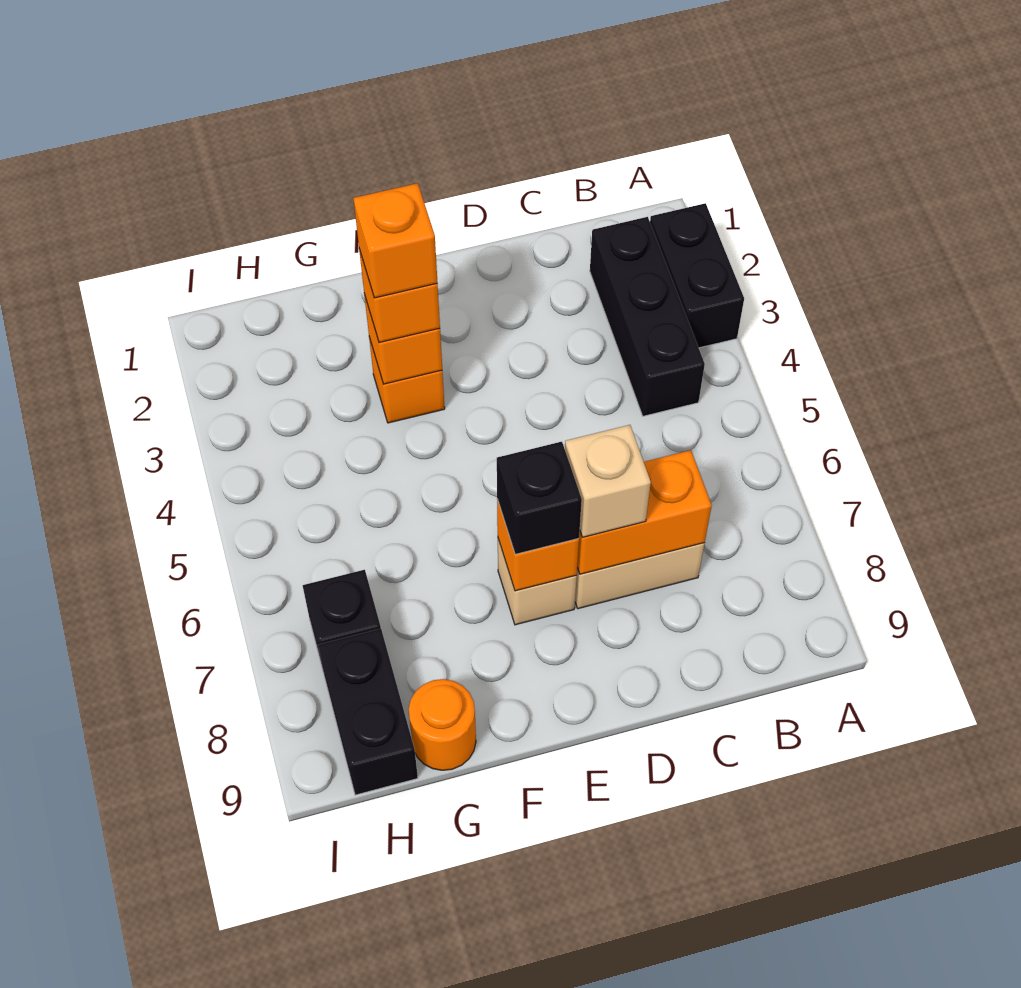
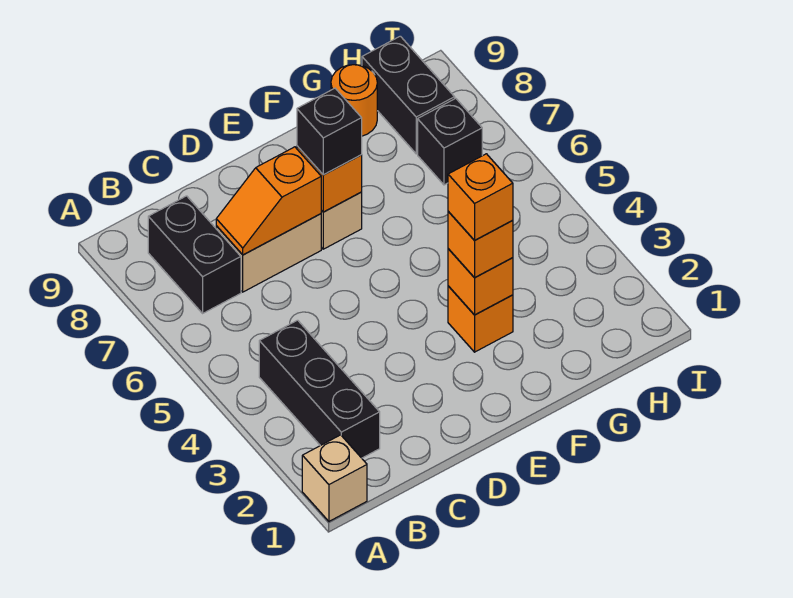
black 1x2 brick [650,203,744,348] -> black 1x2 brick moved to [148,196,241,313]
orange 1x2 brick [577,450,712,574] -> orange 1x2 slope [216,147,321,255]
tan 1x1 brick [565,425,651,537] -> tan 1x1 brick moved to [302,435,367,521]

